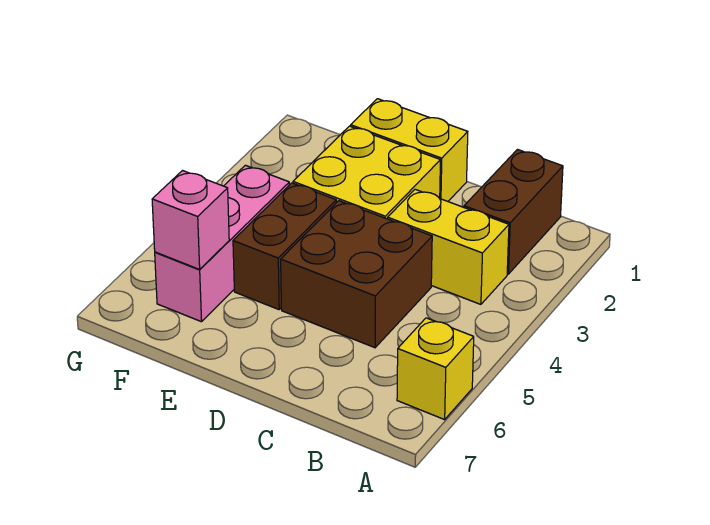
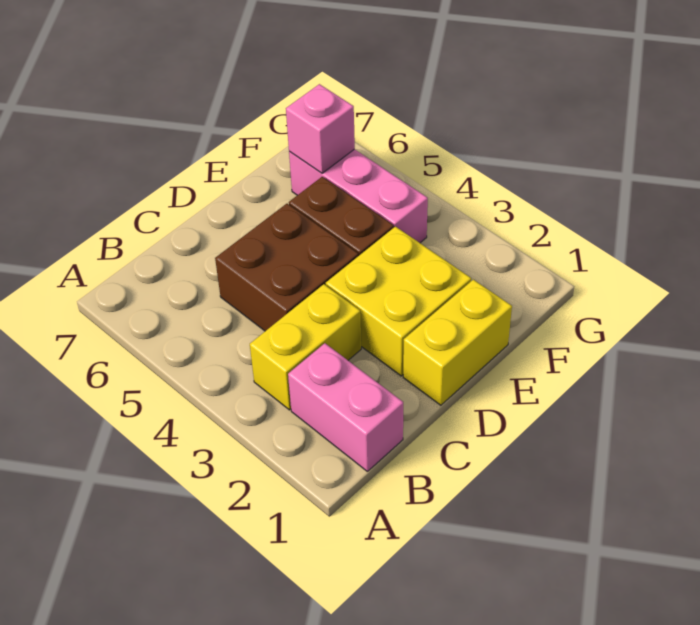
yellow 1x1 brick [397,318,474,420] -> none
brown 1x2 brick [464,150,563,274] -> pink 1x2 brick [288,343,403,471]

